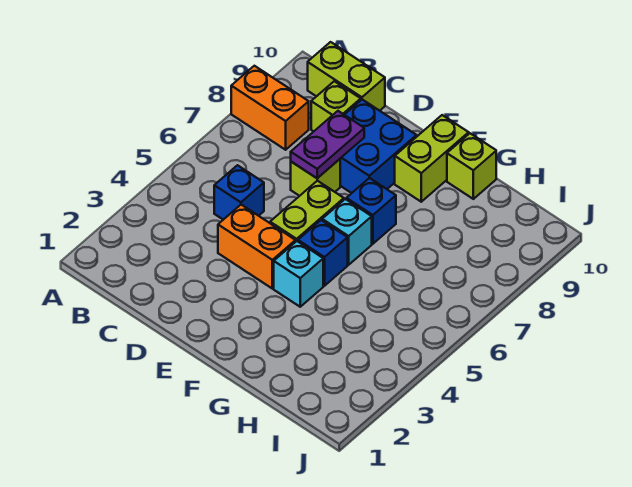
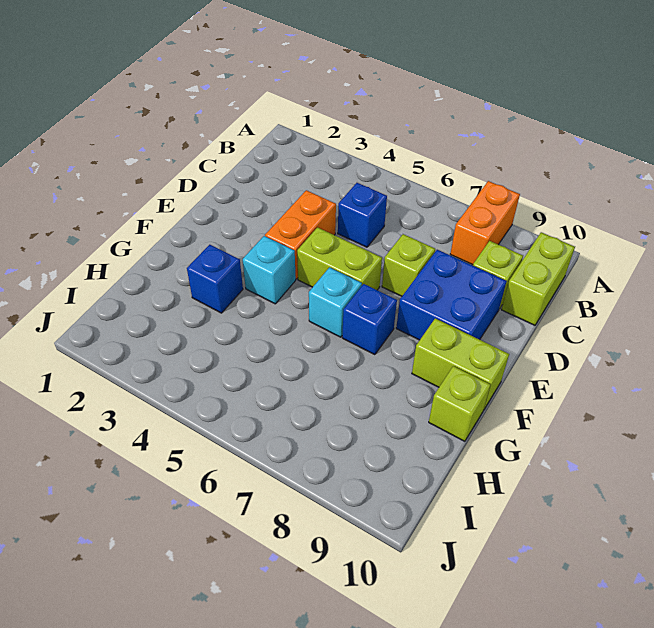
purple 1x2 plate [291,111,364,178] -> none
blue 1x1 brick [298,220,348,286] -> blue 1x1 brick moved to [187,245,243,313]

